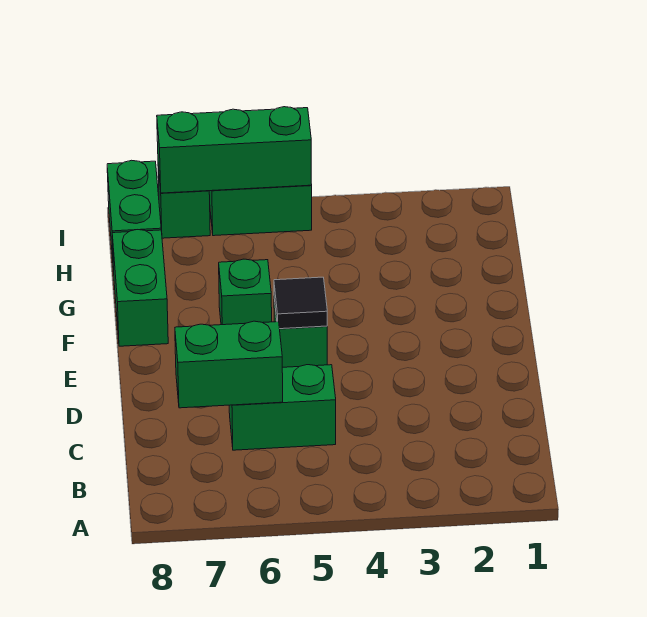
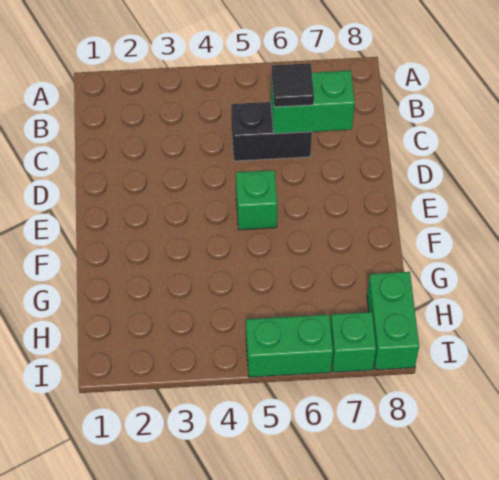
green 1x2 brick [229,365,336,450] -> black 1x2 brick [231,102,312,161]
black 1x1 tile [274,277,327,329] -> black 1x1 tile moved to [272,63,314,107]
green 1x1 brick [219,259,272,325] -> none
green 1x2 brick [112,230,168,346] -> none
green 1x3 brick [157,107,312,193] -> none

